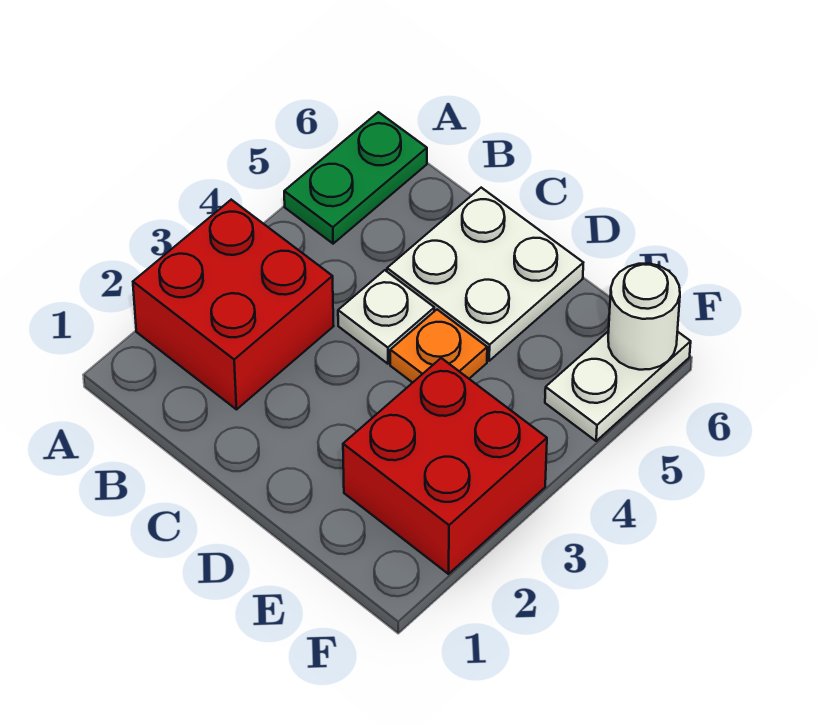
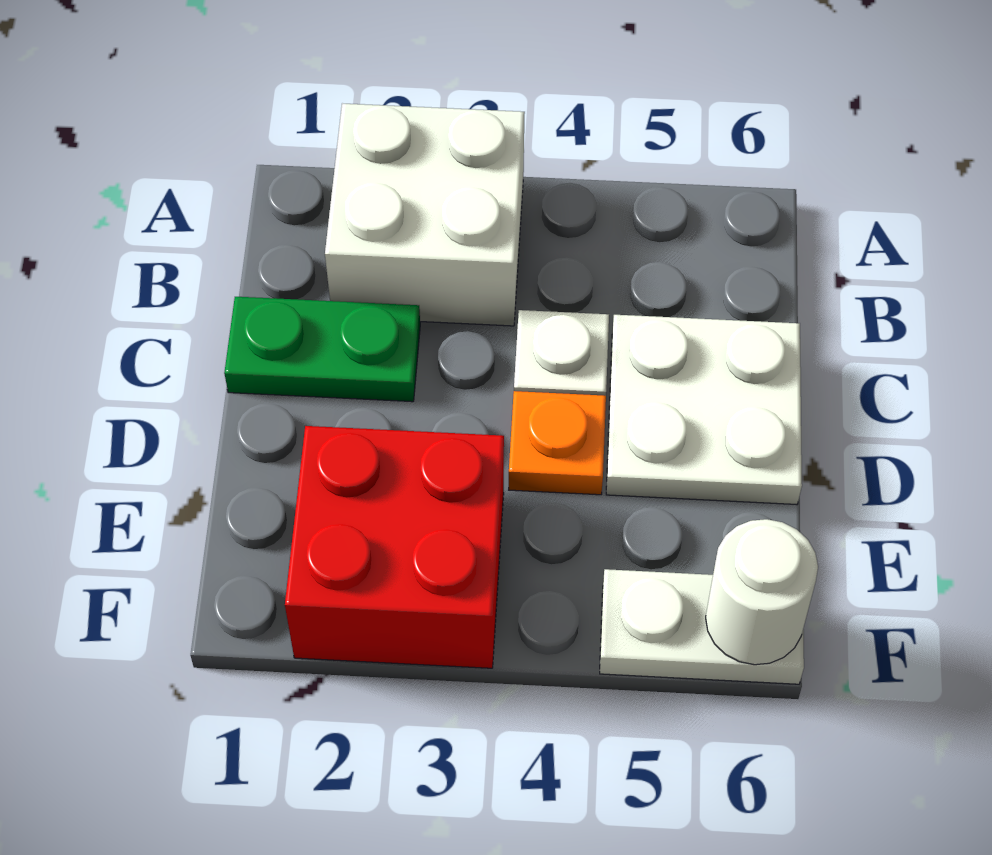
red 2x2 brick [133,200,333,409] -> white 2x2 brick [325,103,525,326]
green 1x2 plate [284,112,427,244] -> green 1x2 plate moved to [224,297,420,402]

